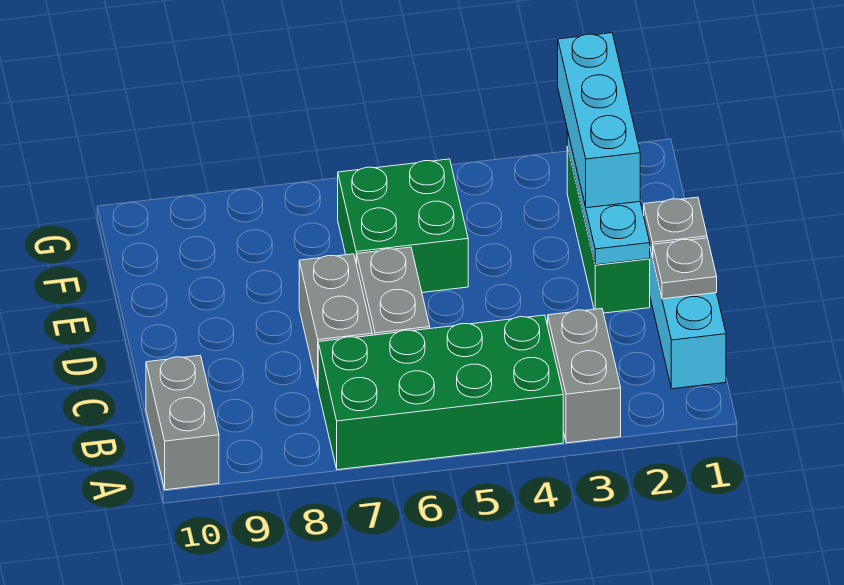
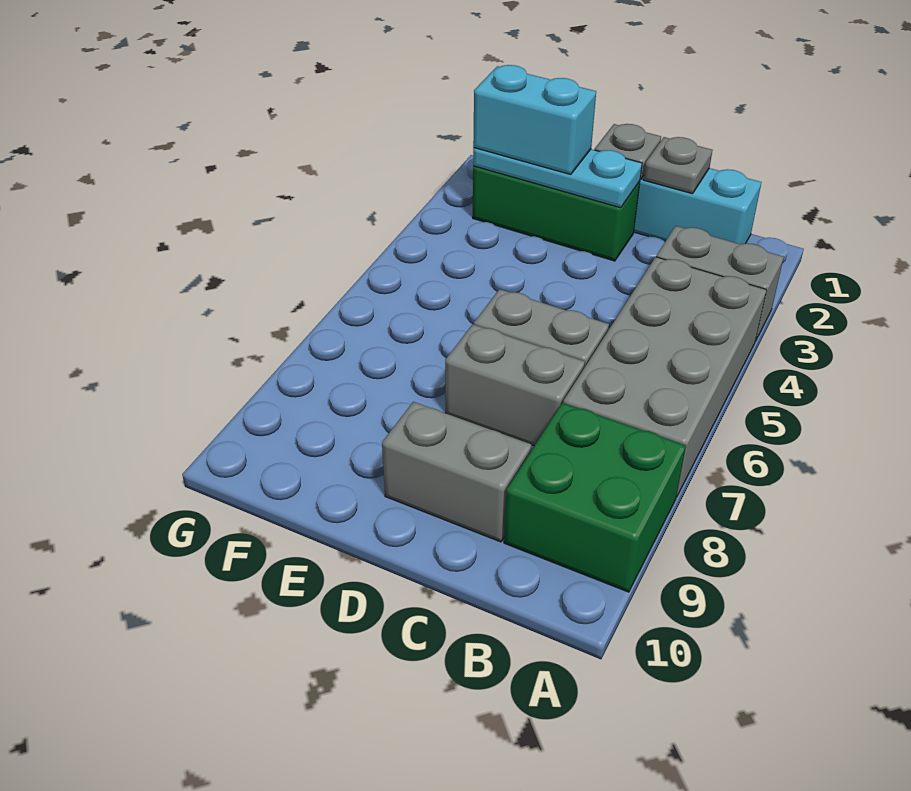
green 2x4 brick [318,315,563,470] -> grey 2x4 brick [563,257,767,497]
grey 1x2 brick [146,356,219,490] -> grey 1x2 brick moved to [382,402,531,542]
cyan 1x3 brick [558,33,640,208] -> cyan 1x2 brick [473,65,596,175]
green 2x2 brick [338,159,468,293] -> green 2x2 brick moved to [504,403,686,592]

